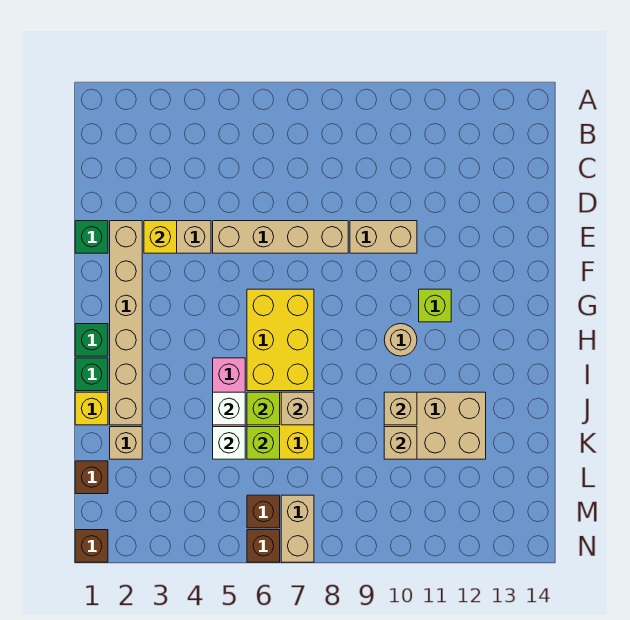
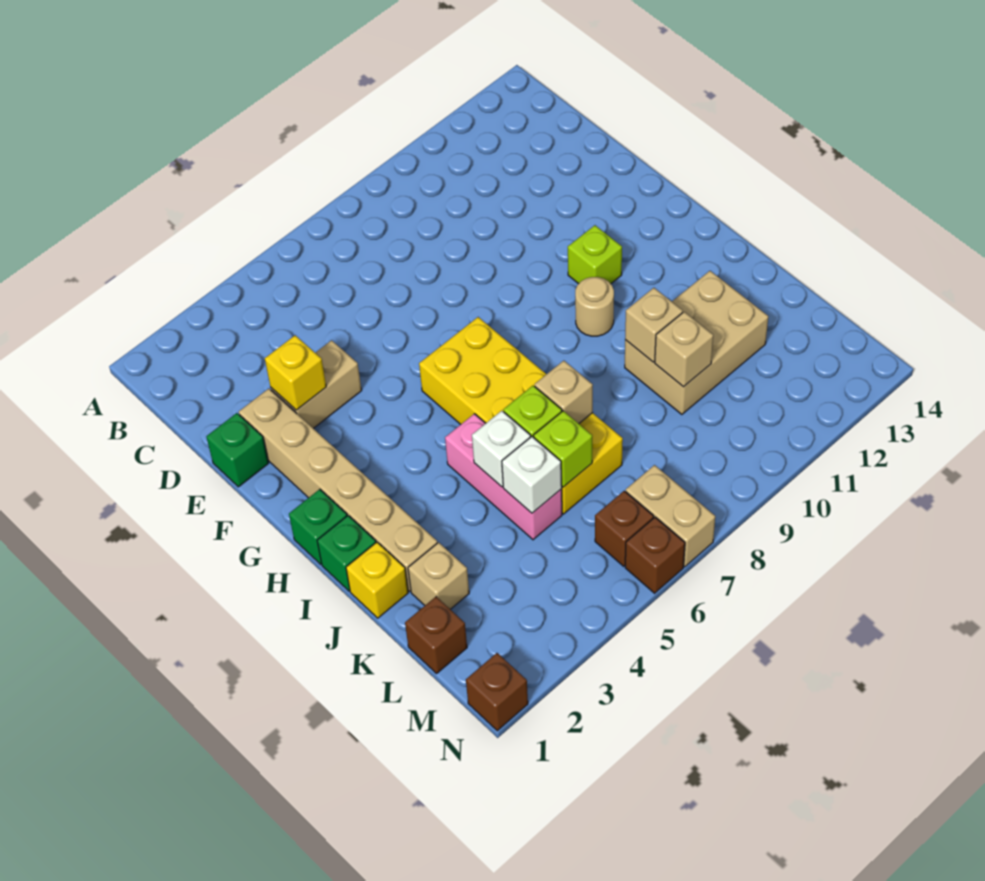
tan 1x4 brick [213,221,348,253] -> none
tan 1x2 brick [350,221,417,253] -> none

